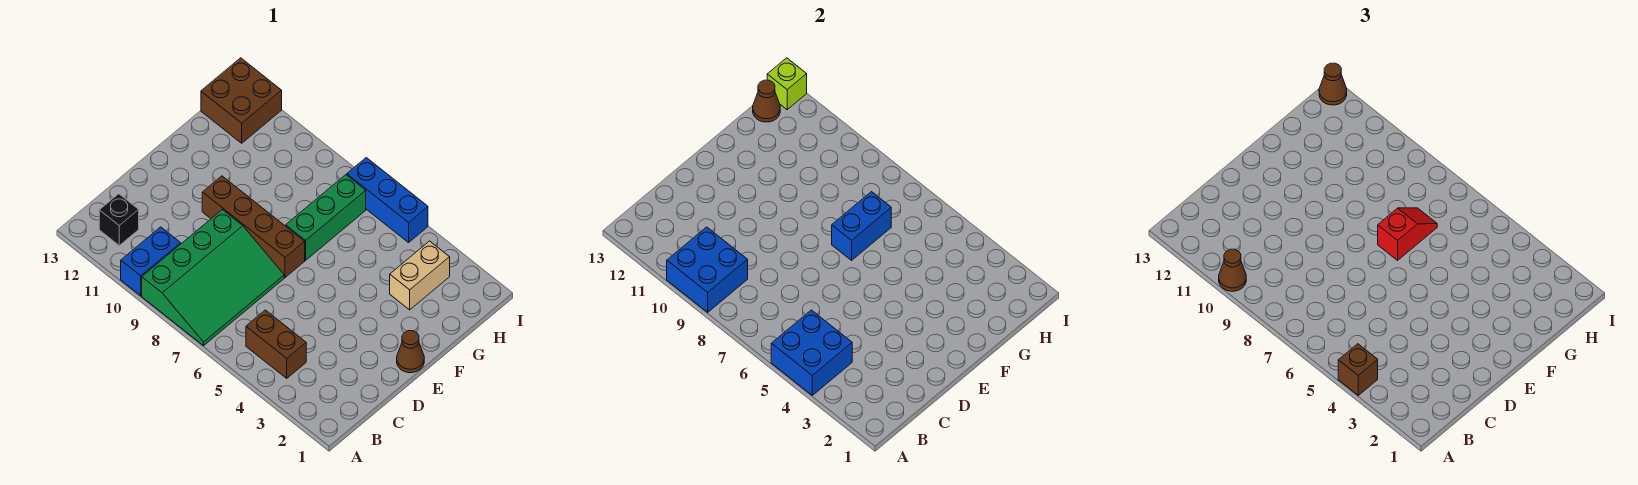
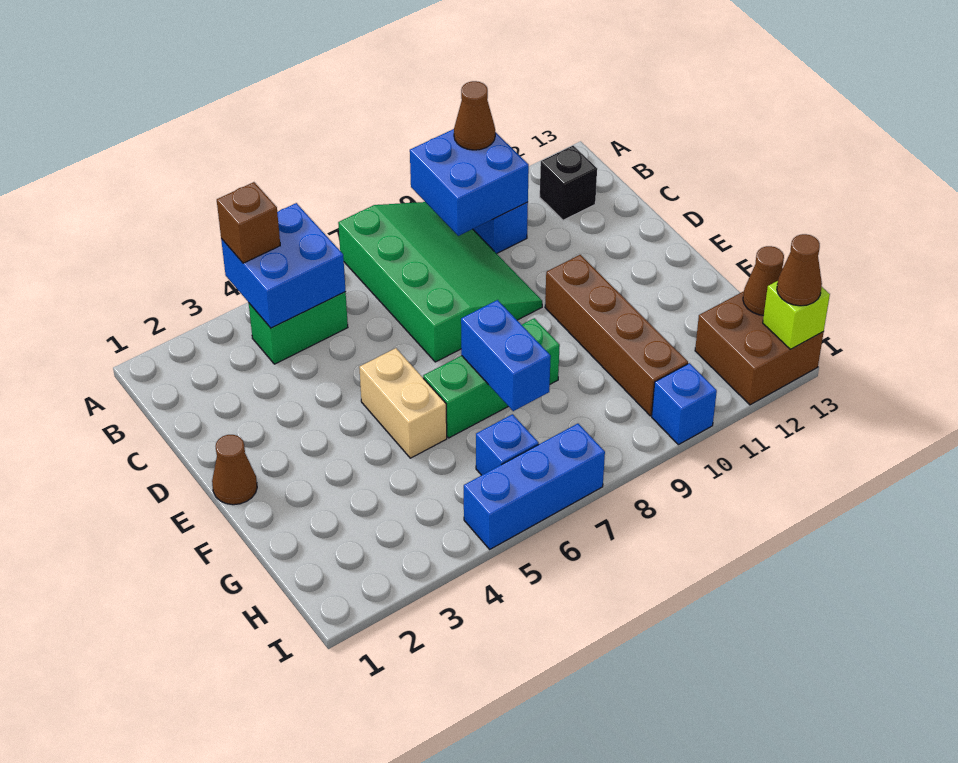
green 3x4 slope [142,210,284,346] -> green 3x4 slope turned to [338,202,542,362]
brown 1x2 brick [246,310,306,378] -> green 1x2 brick [249,292,348,364]
brown 1x4 brick [202,176,305,277] -> brown 1x4 brick turned to [545,255,688,416]
green 1x3 brick [286,175,366,260] -> green 1x3 brick turned to [423,318,560,438]
red 1x2 slope [1378,208,1437,260] -> none
tan 1x2 brick [390,241,450,310] -> tan 1x2 brick moved to [359,348,447,458]
none -> blue 1x1 brick [476,414,539,475]
none -> blue 1x1 brick [652,363,717,445]

